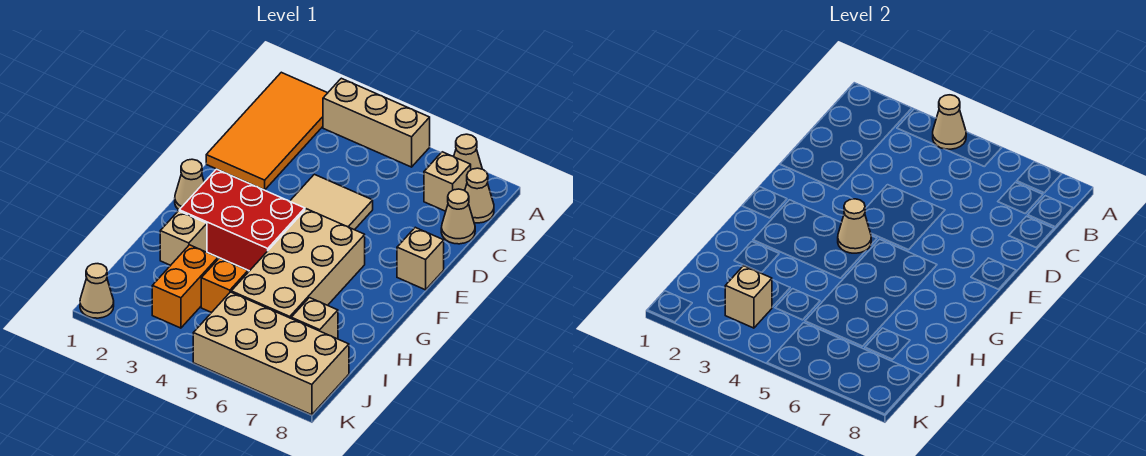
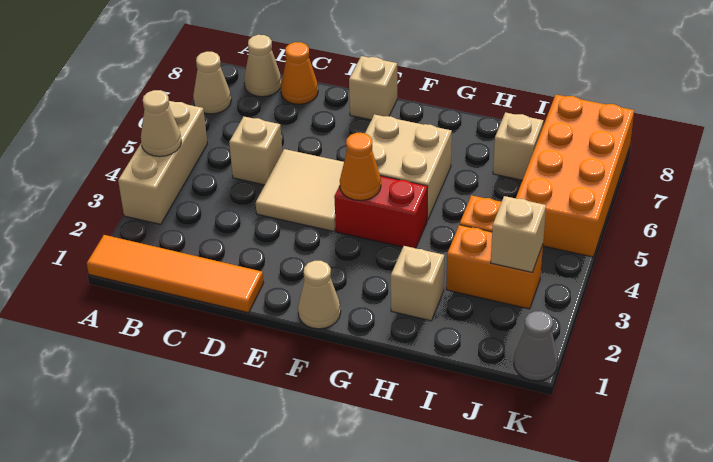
orange 2x4 tile [206,72,327,190] -> orange 1x4 tile [87,235,264,313]
tan 1x1 brick [424,152,471,211] -> tan 1x1 brick moved to [229,117,282,185]
tan 1x1 cone [441,189,475,244] -> orange 1x1 cone [281,42,318,104]
red 2x3 brick [179,169,305,271] -> red 1x2 brick [334,176,428,248]
tan 1x1 cone [838,199,871,253] -> orange 1x1 cone [340,133,381,200]
tan 2x4 brick [231,209,365,318] -> tan 2x2 brick [365,114,452,221]
tan 2x4 brick [193,292,349,415] -> orange 2x4 brick [516,95,634,257]
tan 1x1 cone [80,264,114,318] -> grey 1x1 cone [514,311,558,381]

